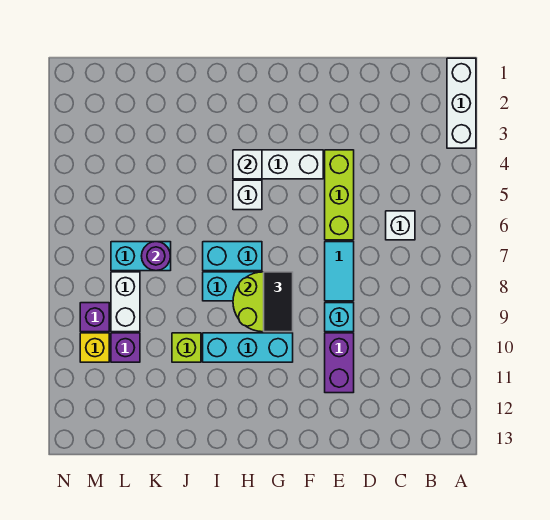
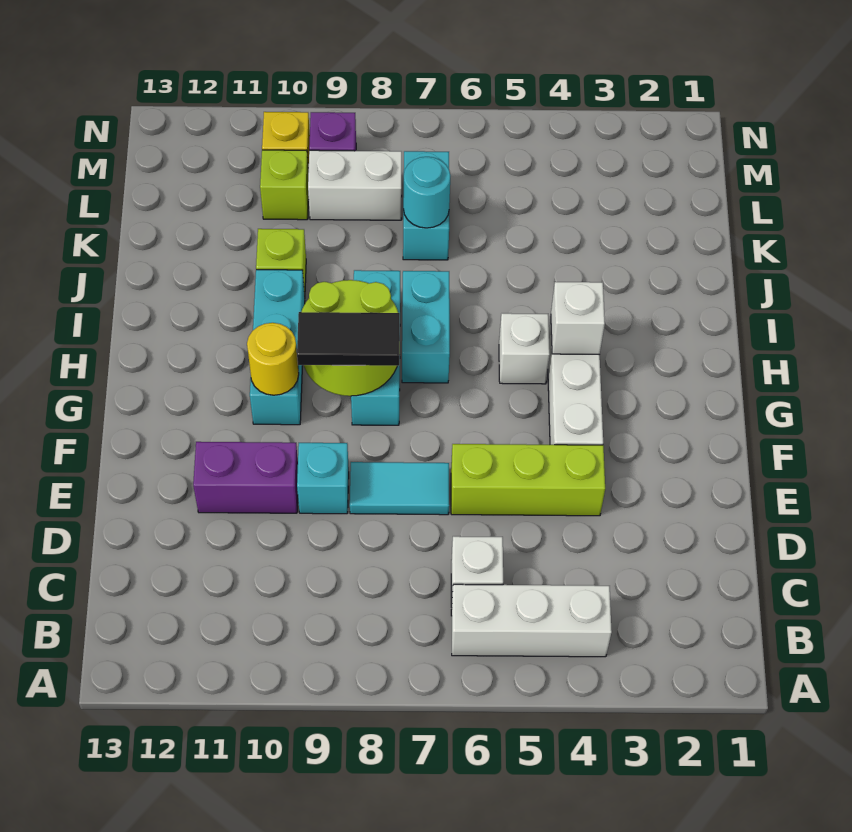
white 1x3 brick [447,58,476,148] -> white 1x3 brick moved to [451,584,612,657]
none -> yellow 1x1 round brick [247,323,299,395]
purple 1x1 round brick [142,242,170,271] -> cyan 1x1 round brick [403,157,450,228]
purple 1x1 brick [111,333,140,362] -> lime 1x1 brick [260,150,309,220]

